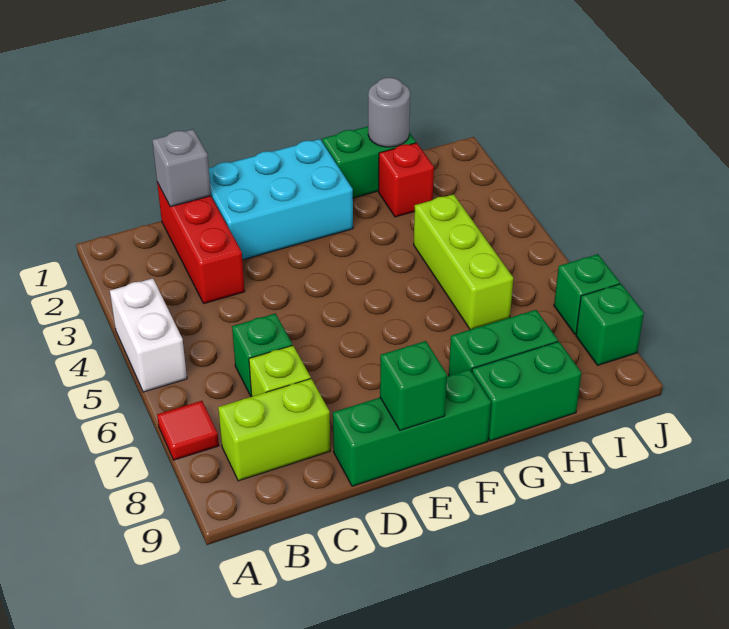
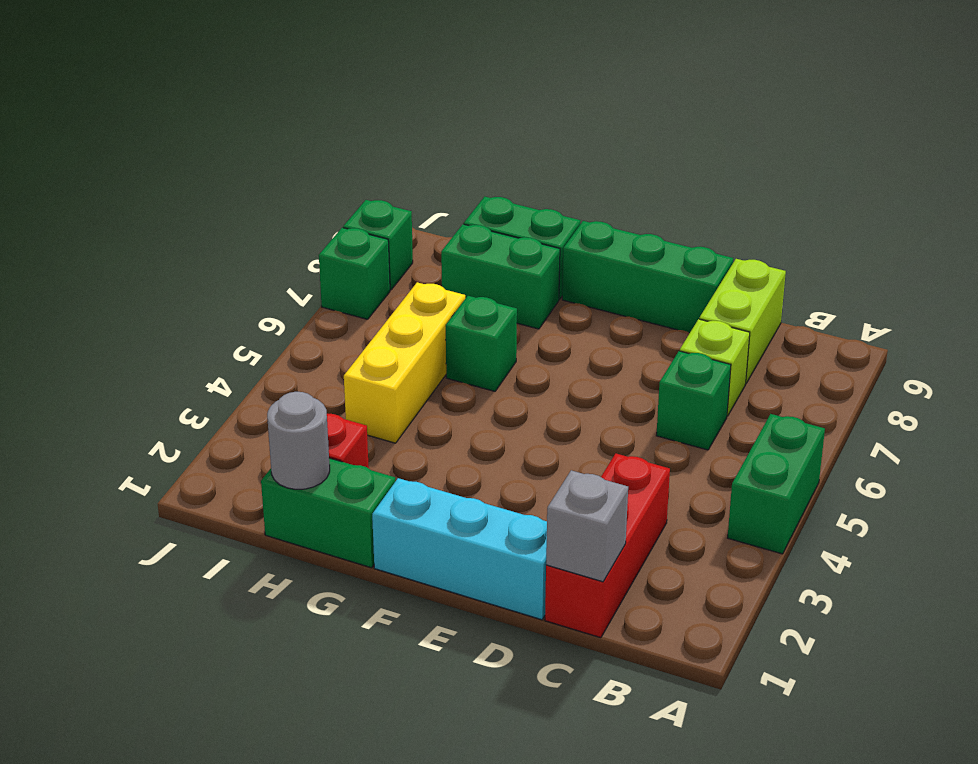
white 1x2 brick [110,278,187,392] -> green 1x2 brick [728,414,825,554]
red 1x1 tile [157,401,219,460] -> none
lime 1x2 brick [218,379,330,481] -> lime 1x2 brick turned to [699,259,786,383]
cyan 2x3 brick [209,139,353,260] -> cyan 1x3 brick [372,478,547,620]
green 1x1 brick [380,341,447,431] -> green 1x1 brick moved to [446,296,517,391]
lime 1x3 brick [414,194,513,330] -> yellow 1x3 brick [344,282,465,443]

